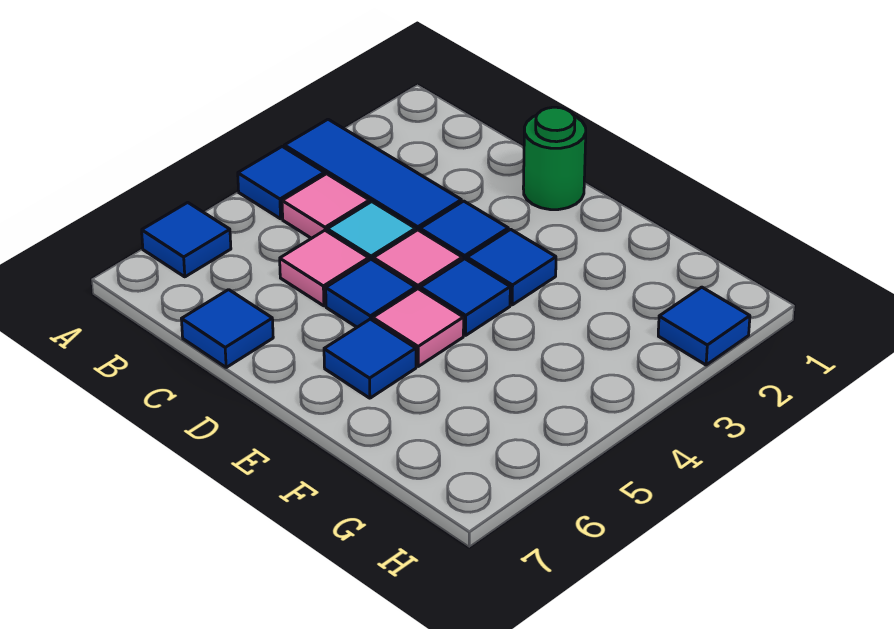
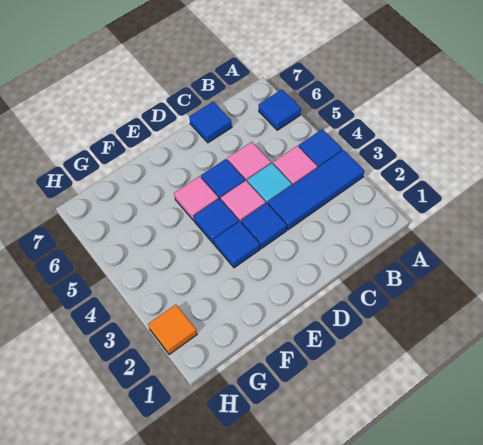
green 1x1 round brick [523,107,586,210] -> none
blue 1x1 tile [324,319,416,398] -> none
blue 1x1 tile [658,287,750,365] -> orange 1x1 tile [148,305,197,355]

